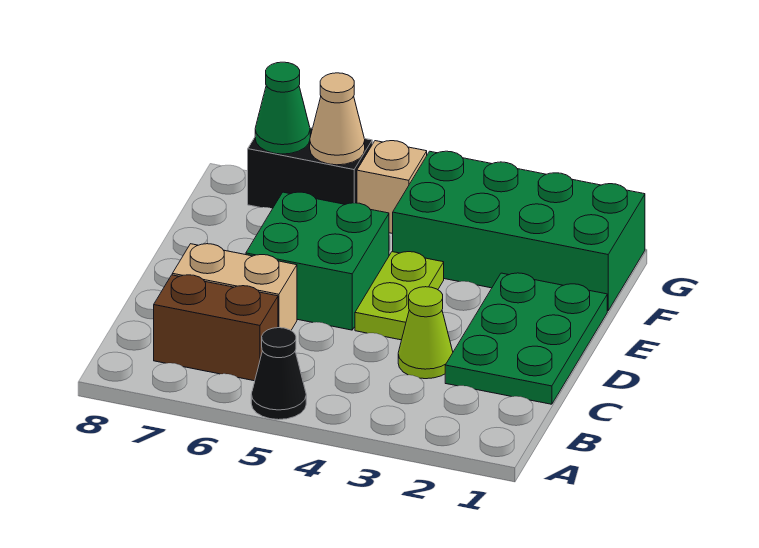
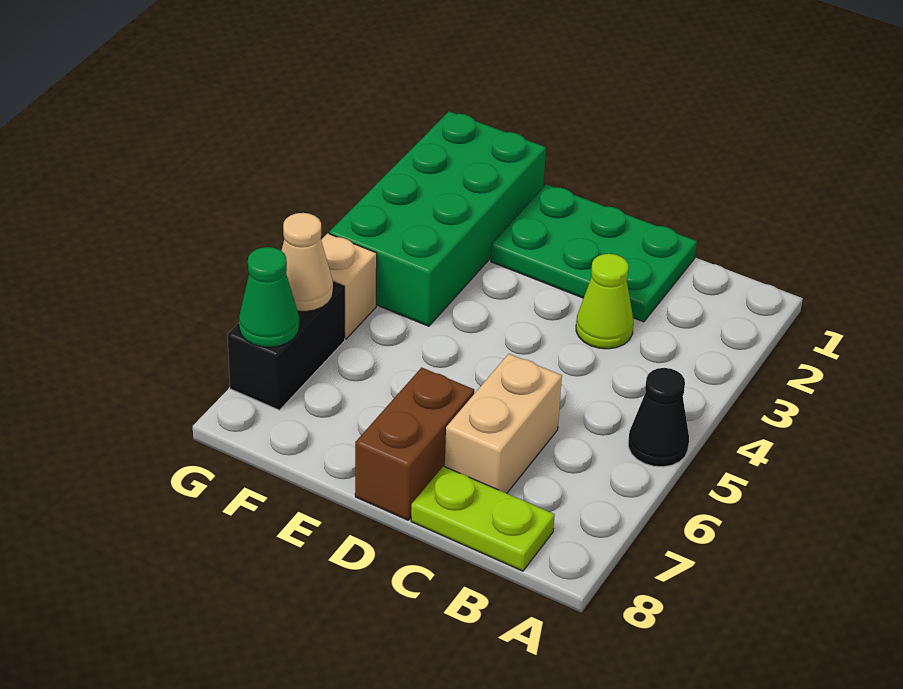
brown 1x2 brick [154,275,278,381] -> brown 1x2 brick moved to [355,367,474,520]
lime 1x2 plate [355,252,444,340] -> lime 1x2 plate moved to [411,466,555,571]
green 2x2 brick [246,192,389,330] -> none

